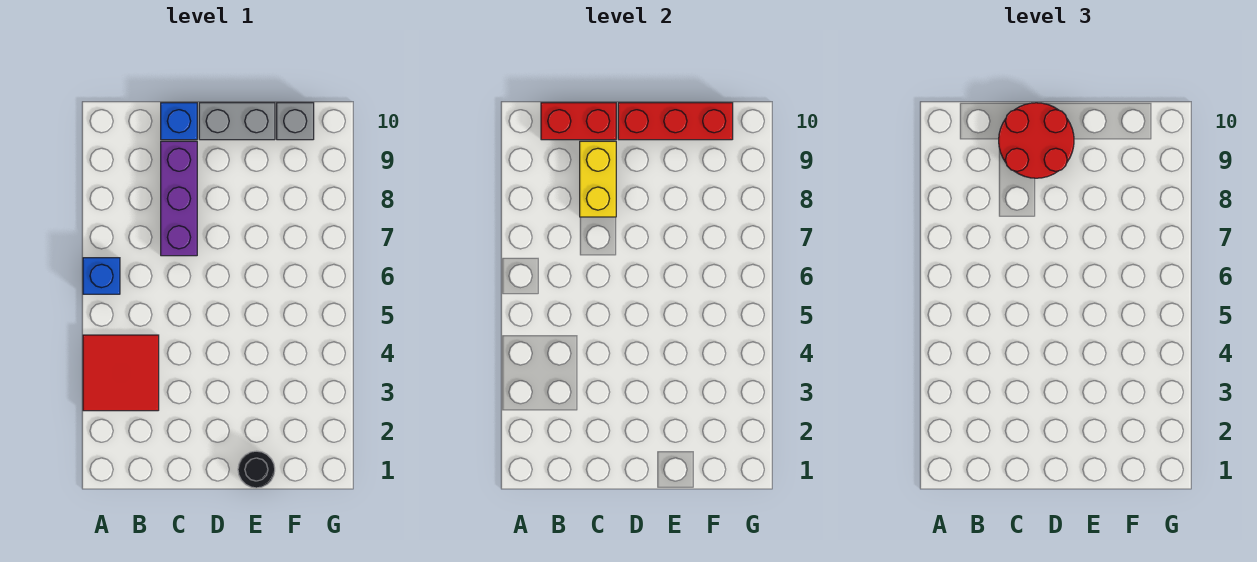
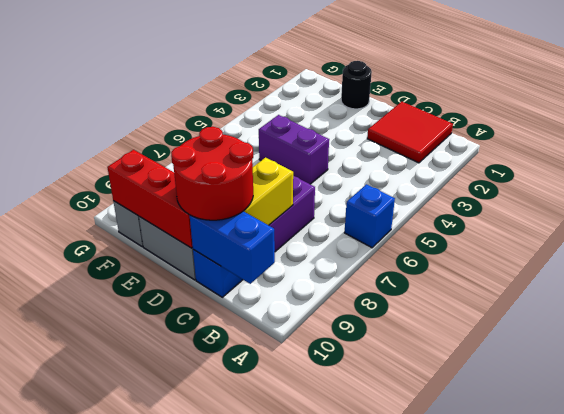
red 2x2 tile [83,335,159,411] -> red 2x2 tile moved to [367,102,453,163]
red 1x2 brick [541,103,616,140] -> blue 1x2 brick [190,211,275,284]
none -> purple 1x2 brick [259,115,329,184]

